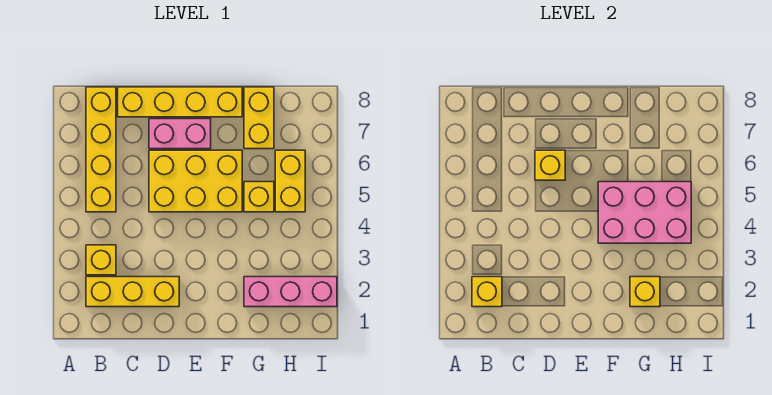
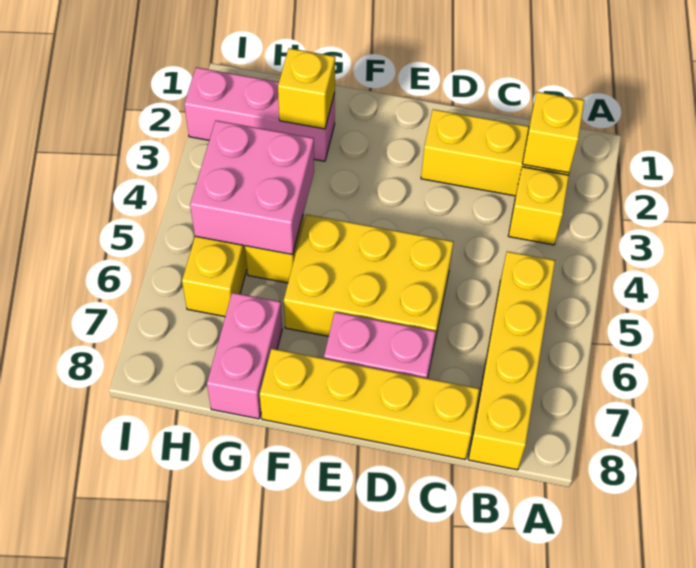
yellow 1x1 brick [535,150,565,180] -> none
pink 2x3 brick [598,182,691,243] -> pink 2x2 brick [190,121,314,255]
yellow 1x2 brick [244,87,274,149] -> pink 1x2 brick [207,293,282,419]

